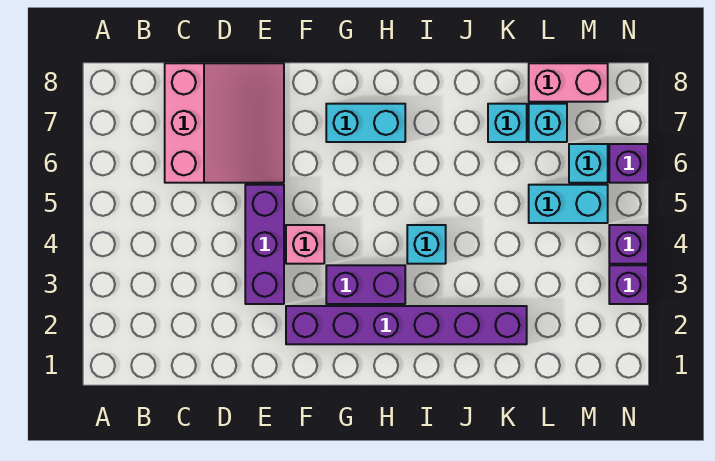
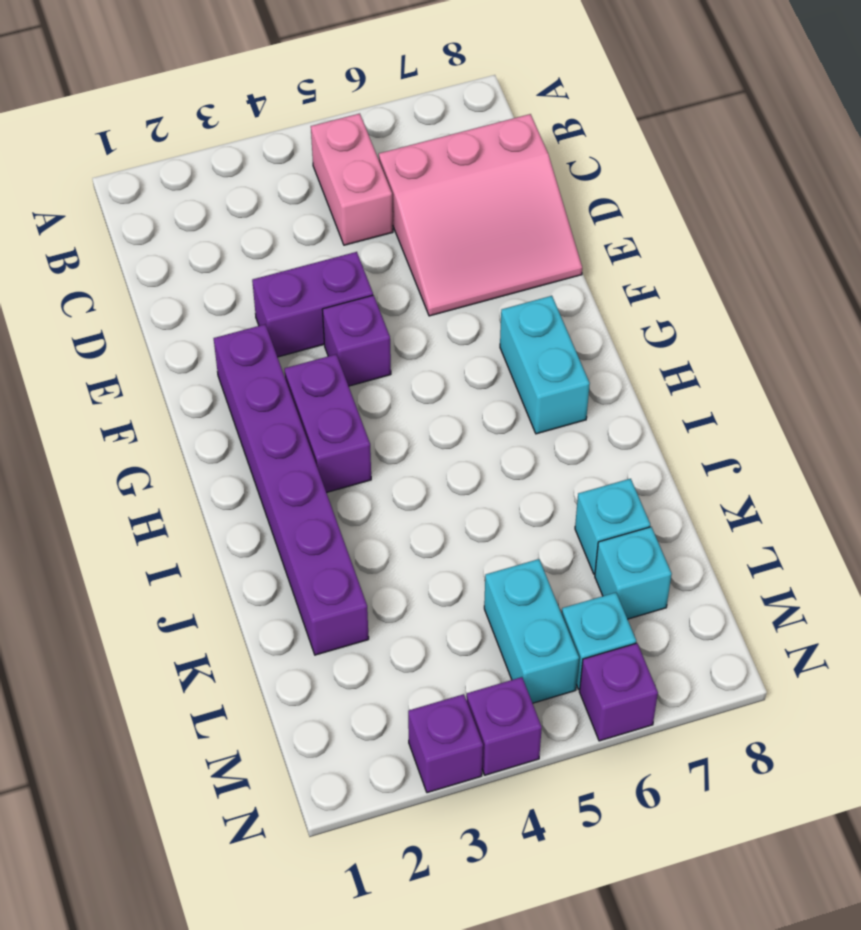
purple 1x3 brick [245,185,284,304] -> purple 1x2 brick [252,252,373,357]
pink 1x1 brick [286,225,324,264] -> purple 1x1 brick [322,295,391,386]
cyan 1x1 brick [407,225,446,264] -> none
pink 1x2 brick [529,63,608,102] -> pink 1x2 brick moved to [311,114,393,245]

